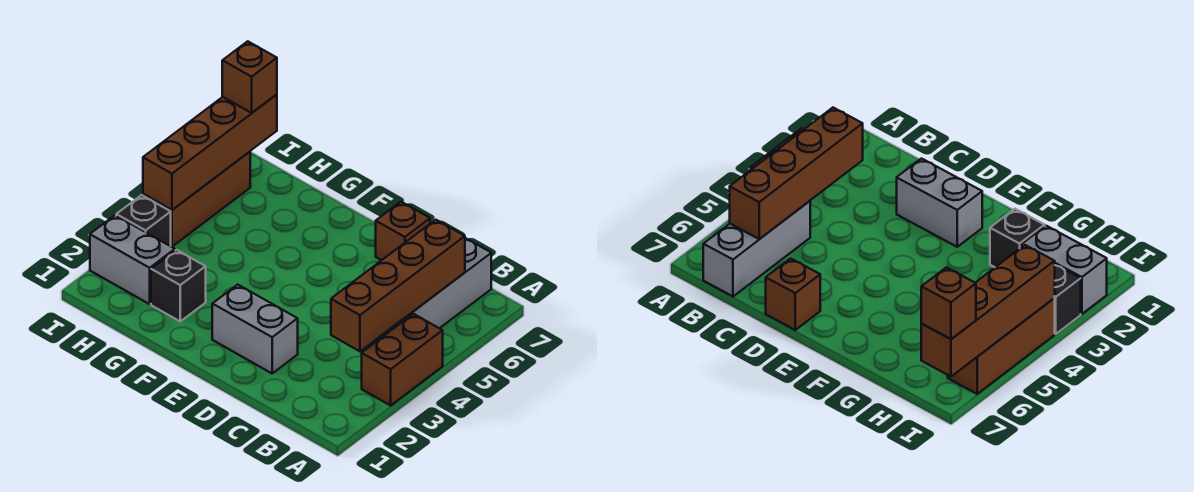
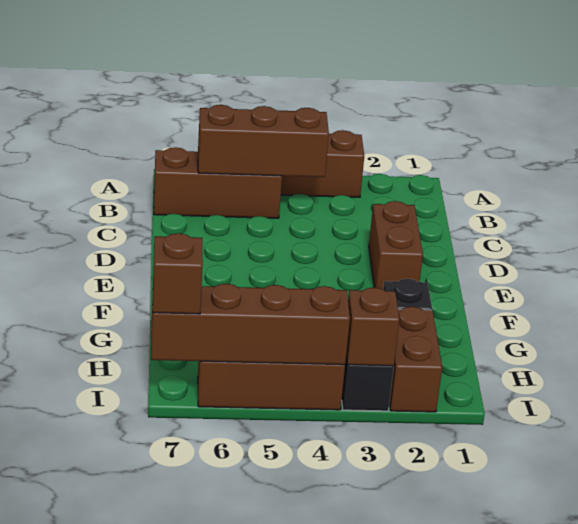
brown 1x4 brick [331,220,465,351] -> brown 1x3 brick [198,105,329,177]
grey 1x3 brick [386,238,491,333] -> brown 1x3 brick [154,147,282,218]
grey 1x2 brick [212,285,298,373] -> brown 1x2 brick [369,201,423,289]
brown 1x1 brick [376,202,430,260] -> brown 1x1 brick moved to [346,287,400,366]
grey 1x2 brick [90,215,175,304] -> brown 1x2 brick [389,307,442,412]

